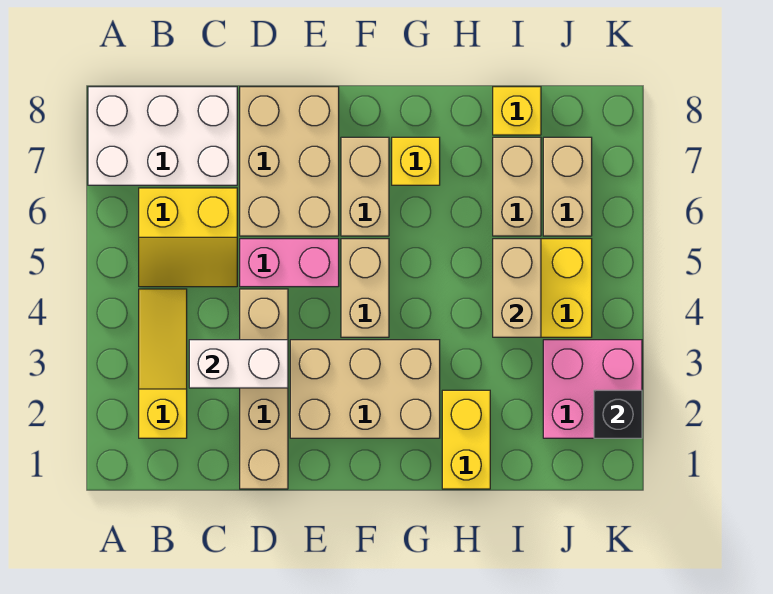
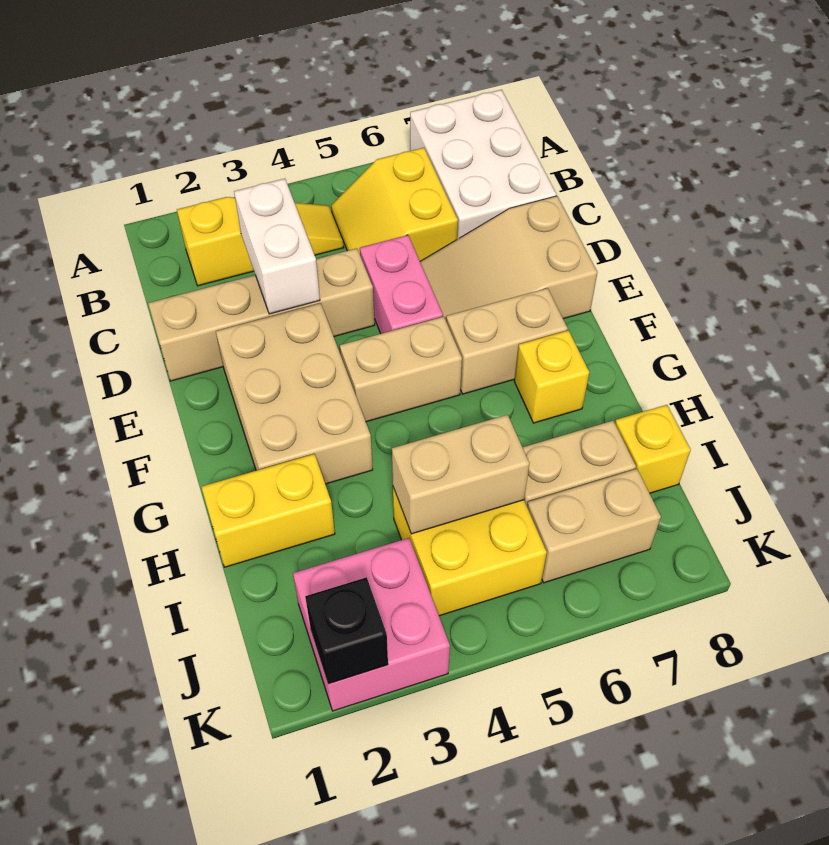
tan 2x3 brick [240,87,339,236] -> tan 2x3 slope [420,196,598,320]

